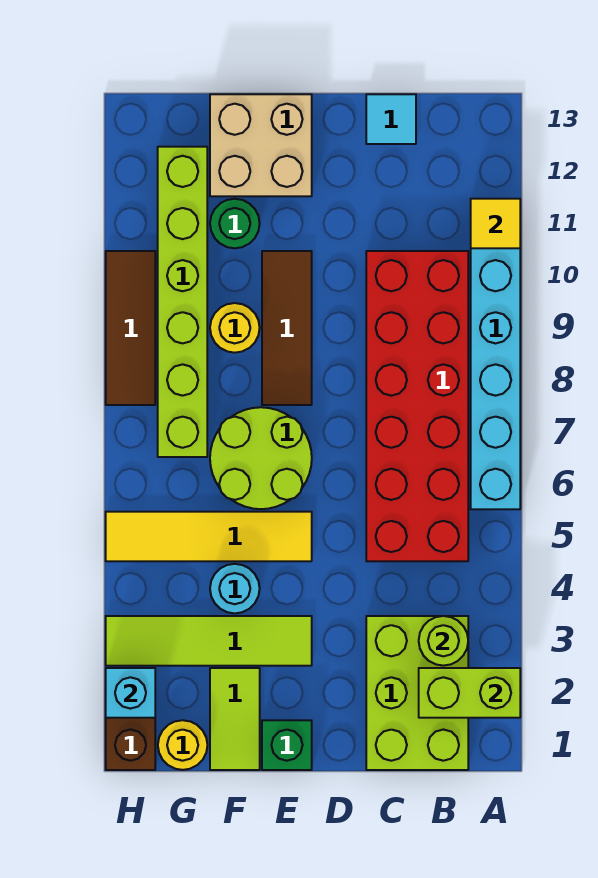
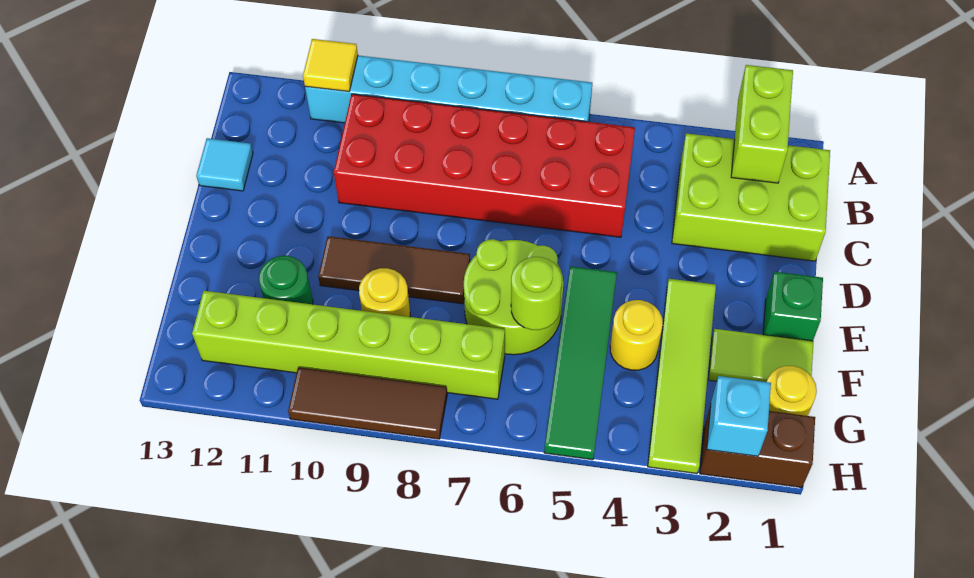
lime 1x1 round brick [419,616,468,666] -> lime 1x1 round brick moved to [511,257,562,330]
yellow 1x4 tile [106,512,312,561] -> green 1x4 tile [544,266,617,460]
tan 2x2 brick [210,94,312,196] -> none
cyan 1x1 round brick [210,564,260,613] -> yellow 1x1 round brick [610,300,663,370]

